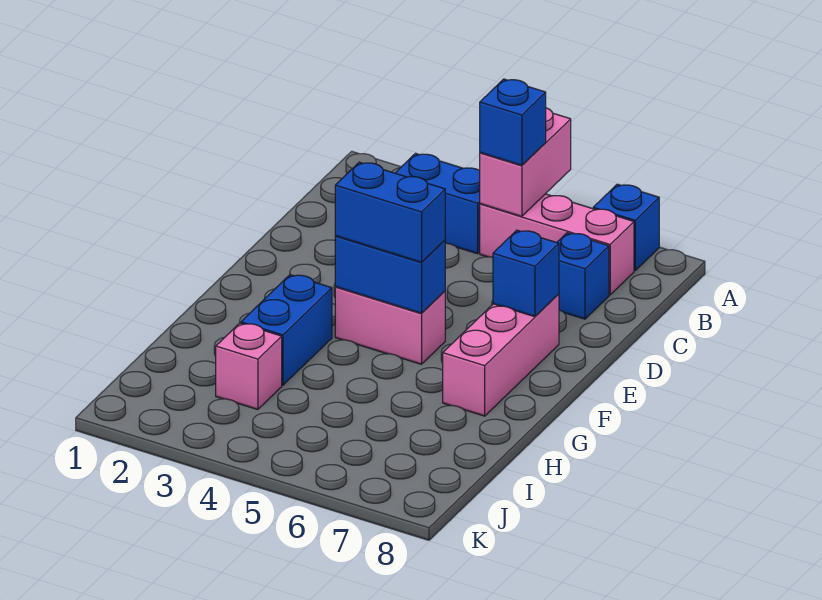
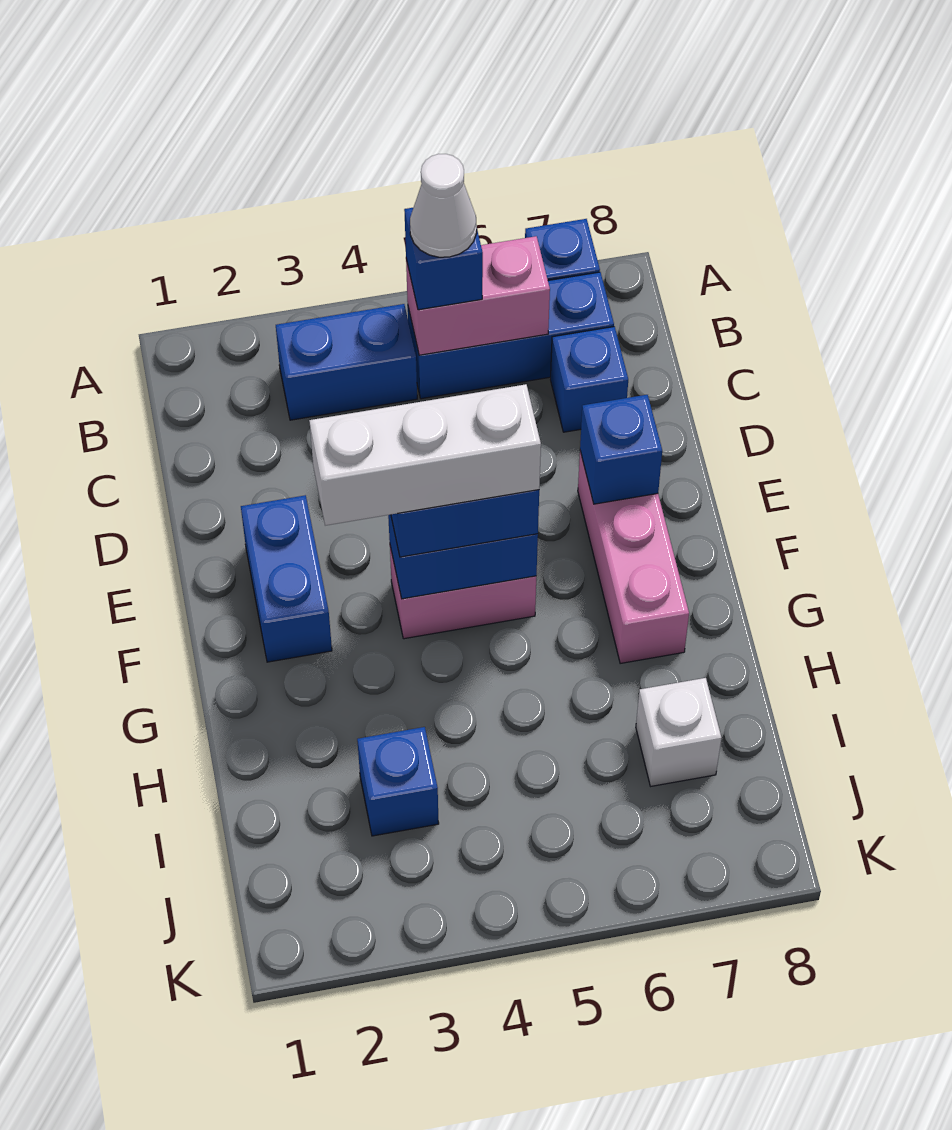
pink 1x2 brick [480,108,571,216] -> pink 1x2 brick turned to [406,236,550,355]
pink 1x3 brick [480,194,634,295] -> blue 1x3 brick [408,272,614,399]
none -> white 1x1 cone [410,154,477,257]
none -> white 1x3 brick [309,384,541,526]
blue 1x2 brick [241,275,332,385] -> blue 1x2 brick moved to [241,495,332,662]
pink 1x1 brick [216,323,282,410] -> blue 1x1 brick [357,727,439,836]
none -> white 1x1 brick [636,678,721,786]

